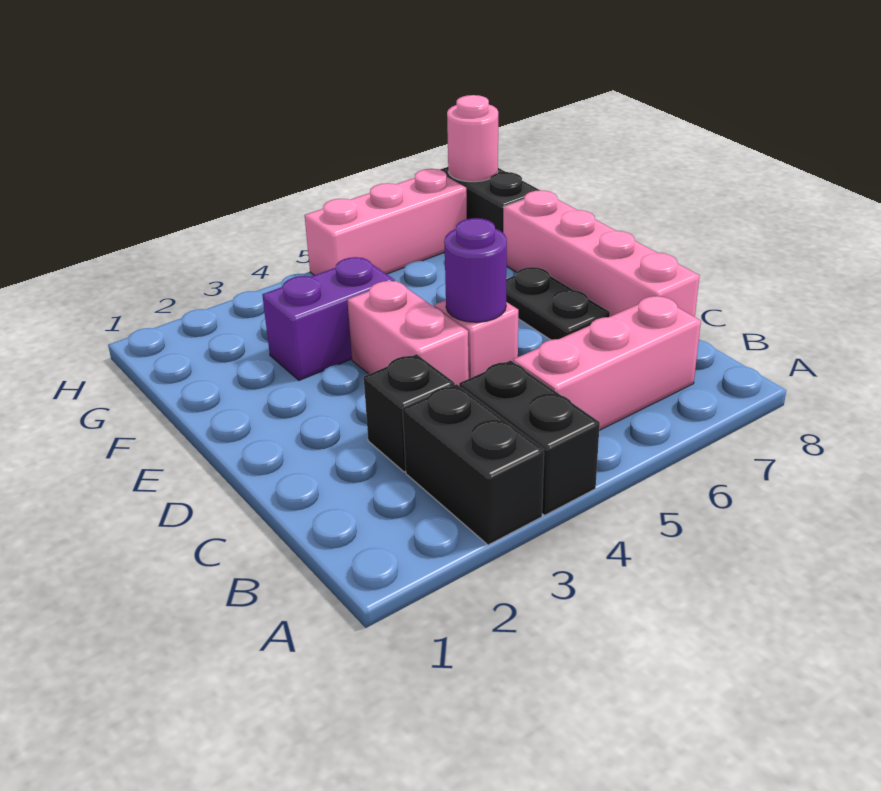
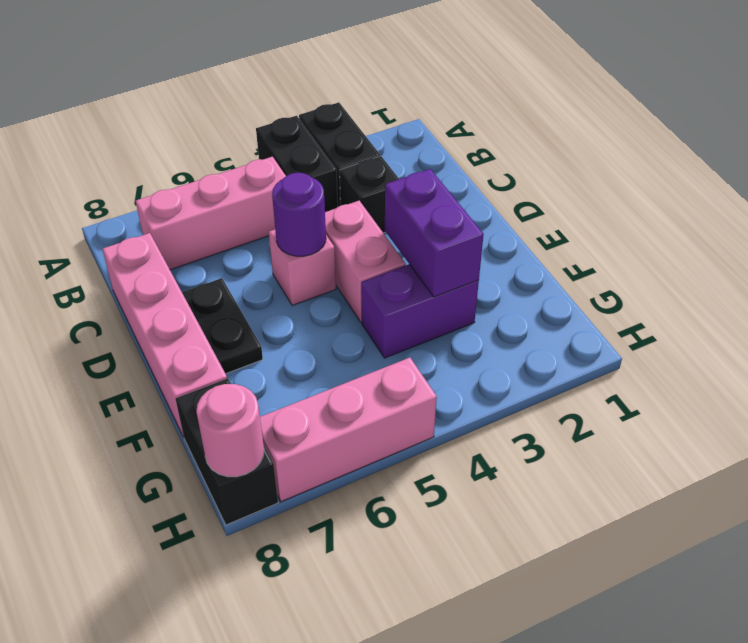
none -> purple 1x2 brick [385,169,484,297]

